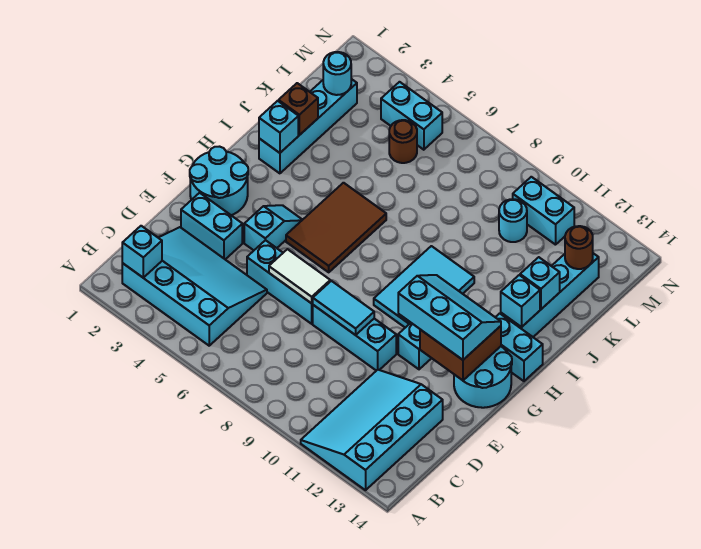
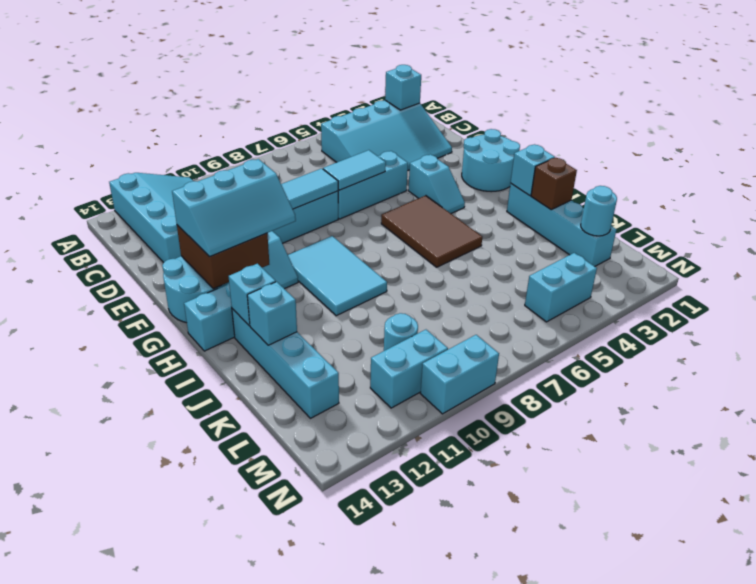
cyan 1x2 brick [181,193,242,259] -> cyan 1x2 brick moved to [420,335,499,414]
white 1x2 tile [269,249,330,303] -> cyan 1x2 tile [323,150,386,190]
brown 1x1 round brick [389,120,417,163] -> none
brown 1x1 round brick [565,226,593,269] -> none

